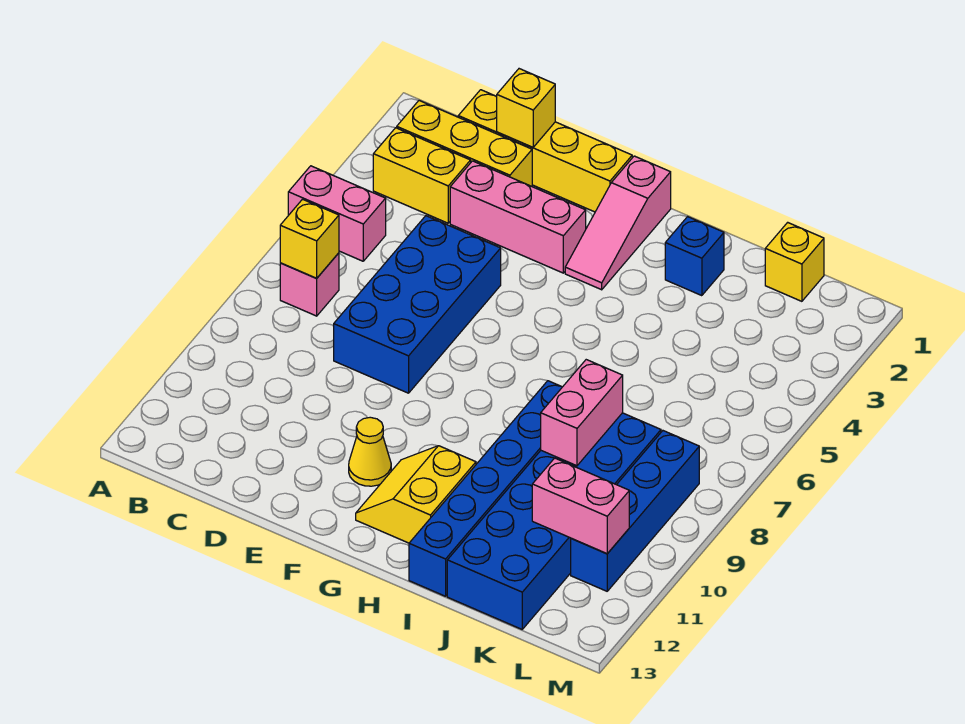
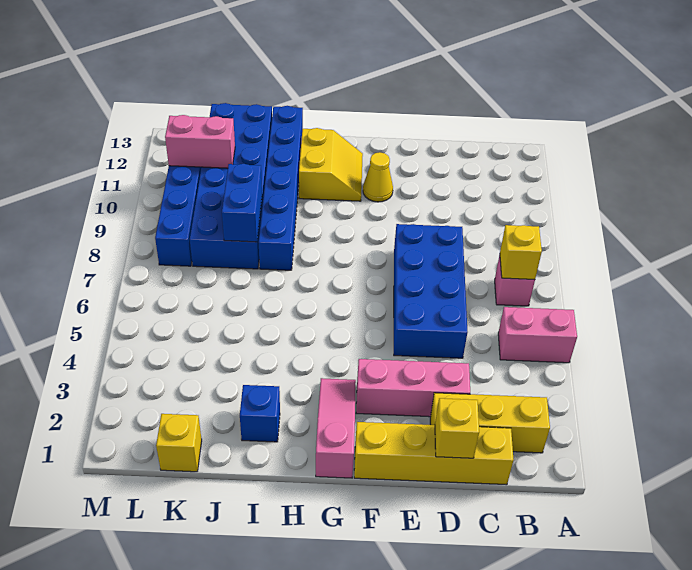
yellow 1x2 brick [373,128,471,223] -> none
pink 1x2 brick [541,360,623,466] -> blue 1x2 brick [222,164,262,242]

